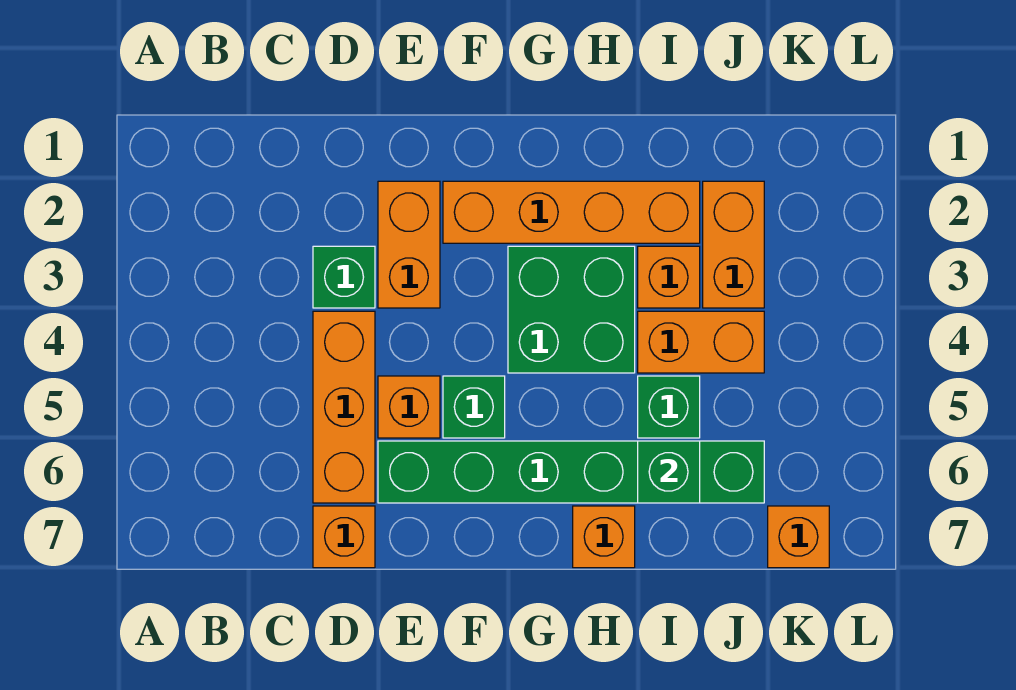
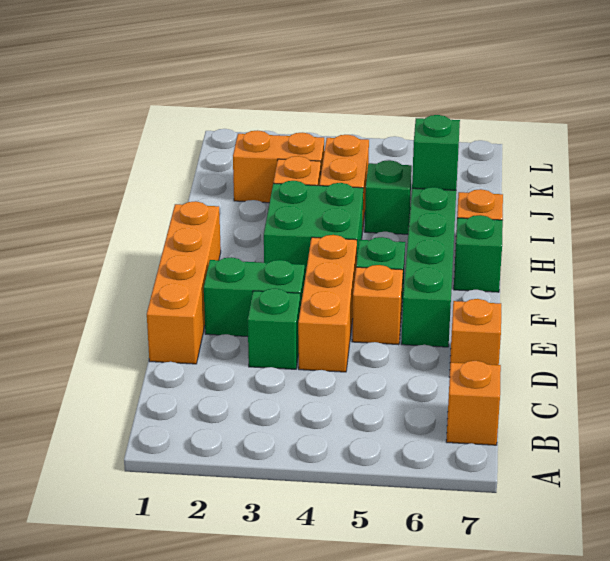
orange 1x3 brick [313,311,375,503] -> orange 1x3 brick turned to [298,235,357,372]
orange 1x2 brick [378,181,440,308] -> green 1x2 brick [204,257,305,337]
orange 1x4 brick [443,181,700,243] -> orange 1x4 brick moved to [147,201,221,364]
none -> green 1x1 brick [454,215,503,292]
orange 1x1 brick [768,506,829,568] -> orange 1x1 brick moved to [446,361,501,445]

